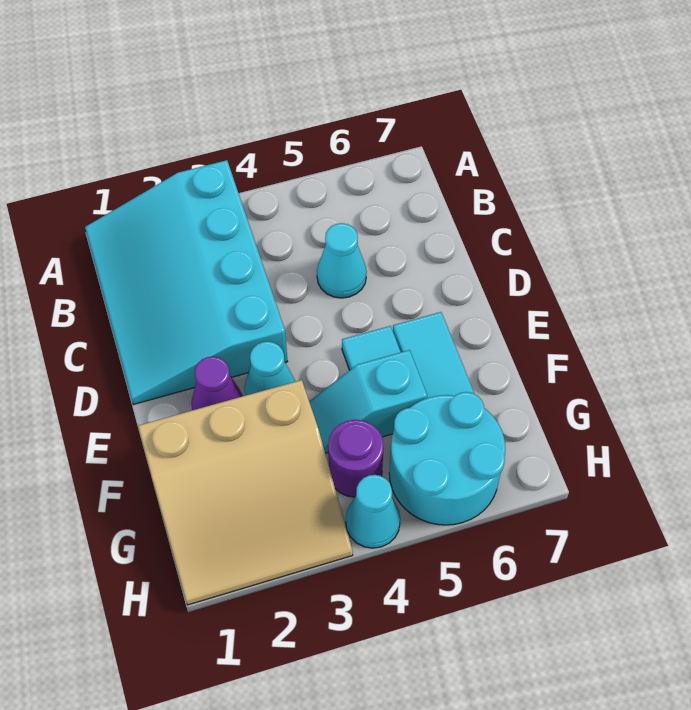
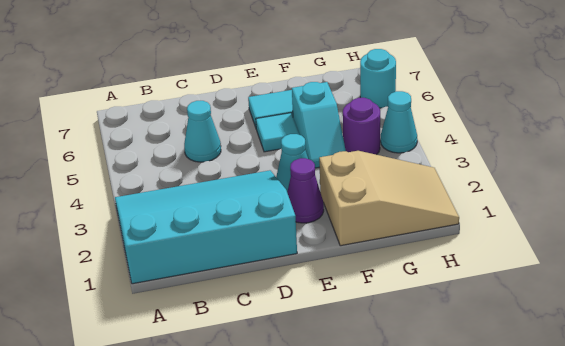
cyan 3x4 slope [85,160,288,405] -> cyan 3x4 slope turned to [115,170,297,284]
tan 3x3 slope [138,380,353,605] -> tan 2x3 slope [319,151,459,246]
cyan 2x2 round brick [389,392,505,525] -> cyan 1x1 round brick [360,49,396,108]

